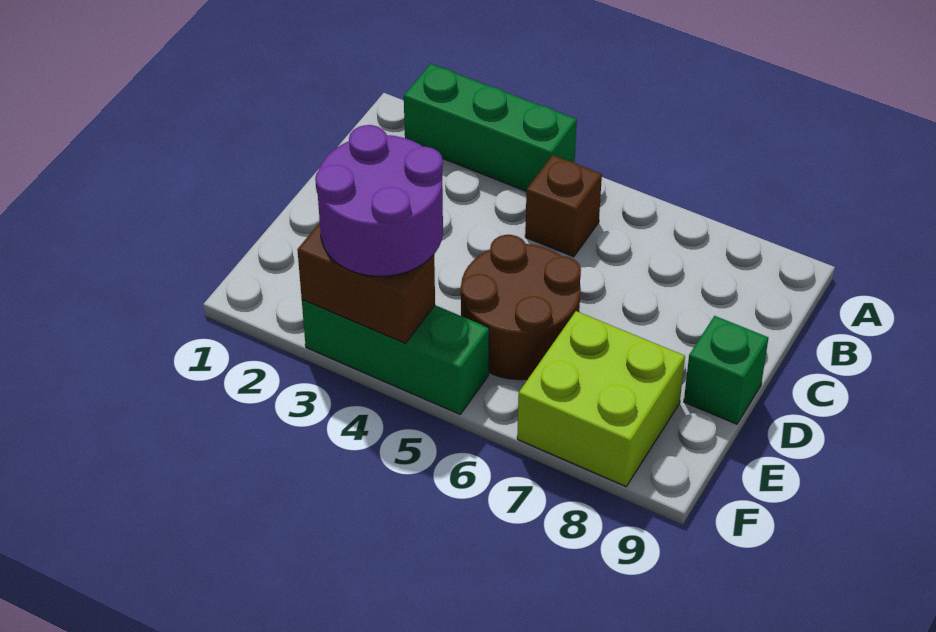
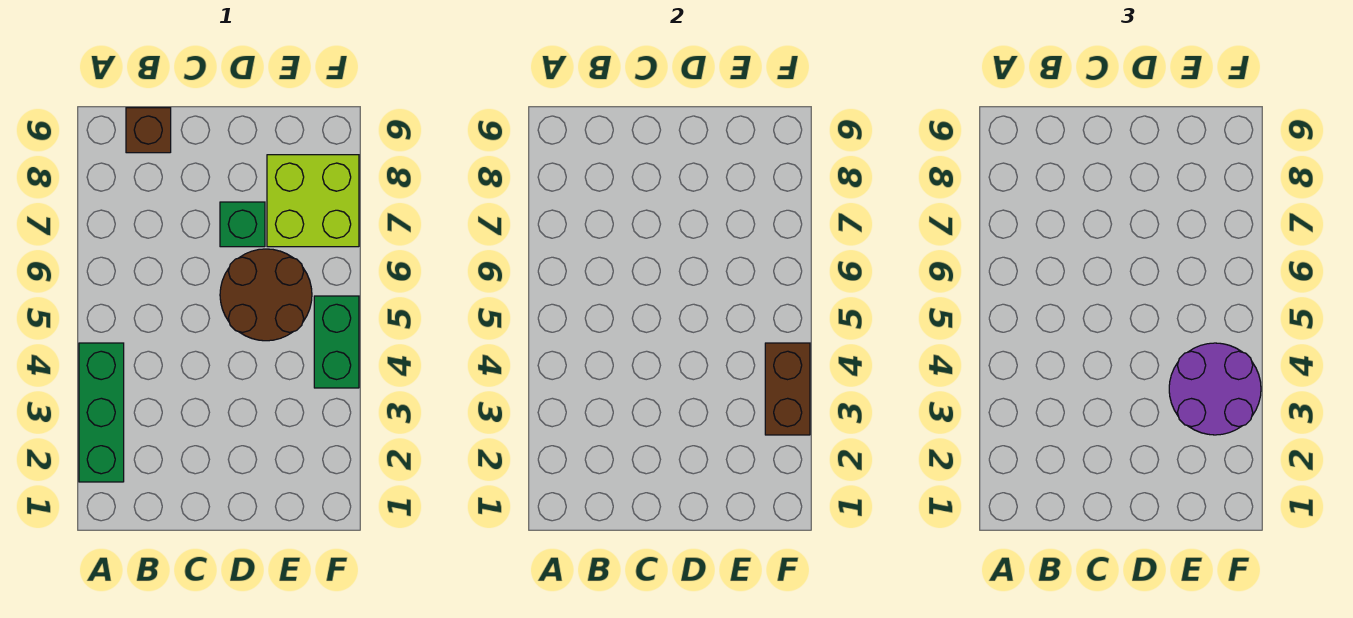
brown 1x1 brick [525,155,602,257] -> brown 1x1 brick moved to [126,108,171,153]
green 1x1 brick [684,316,768,424] -> green 1x1 brick moved to [220,202,265,247]
green 1x3 brick [302,300,489,414] -> green 1x2 brick [314,296,359,388]

